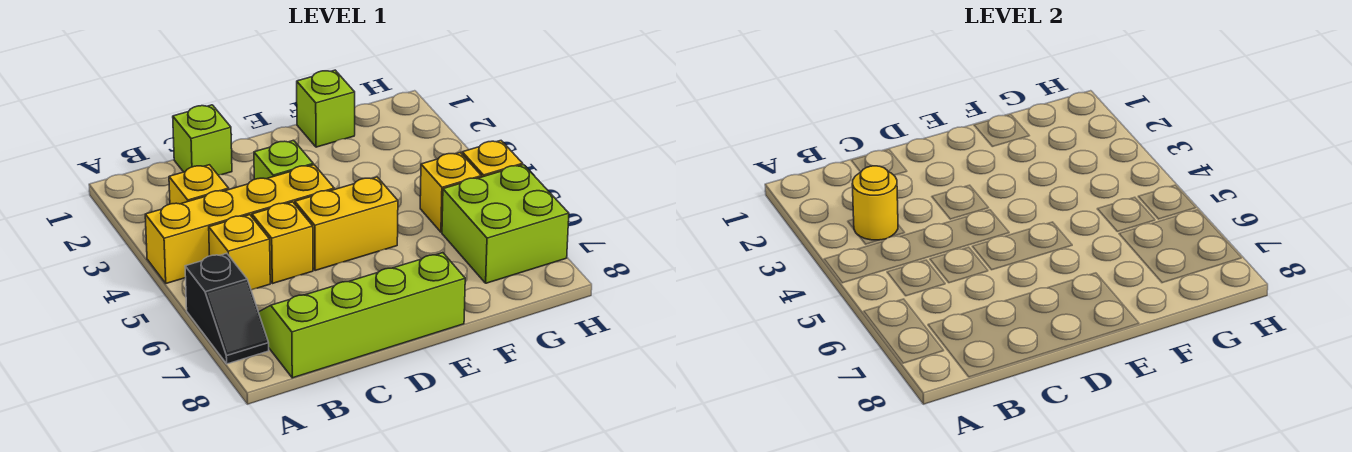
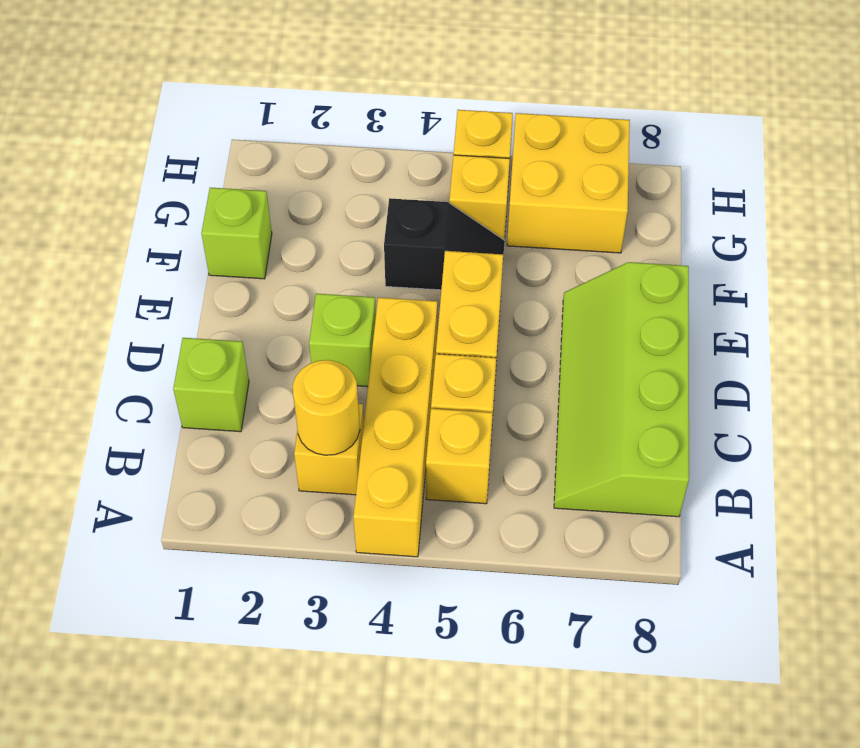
black 1x2 slope [185,253,269,364] -> black 1x2 slope moved to [384,198,505,290]
lime 2x2 brick [442,165,569,283] -> yellow 2x2 brick [507,113,630,253]

